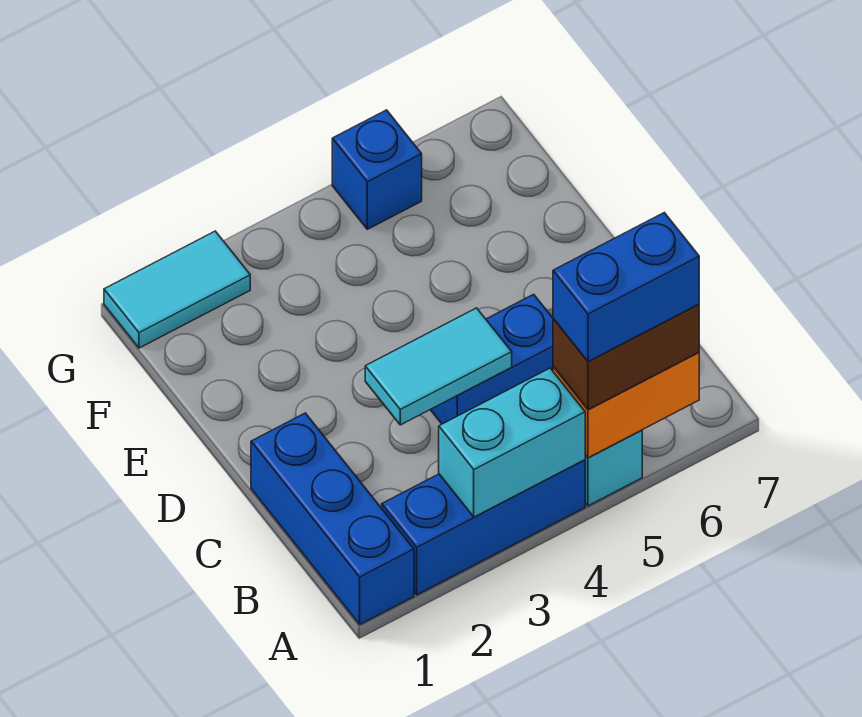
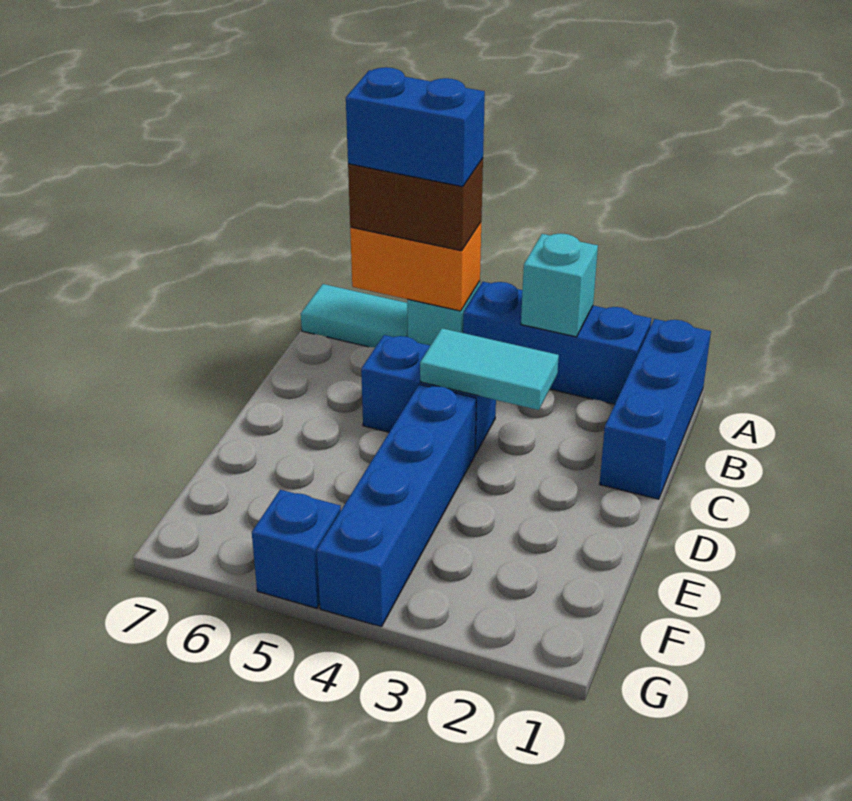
cyan 1x2 brick [439,368,585,517] -> cyan 1x1 brick [521,233,598,337]
none -> blue 1x4 brick [317,384,476,627]
cyan 1x2 tile [104,231,250,348] -> cyan 1x2 tile moved to [301,284,408,348]

